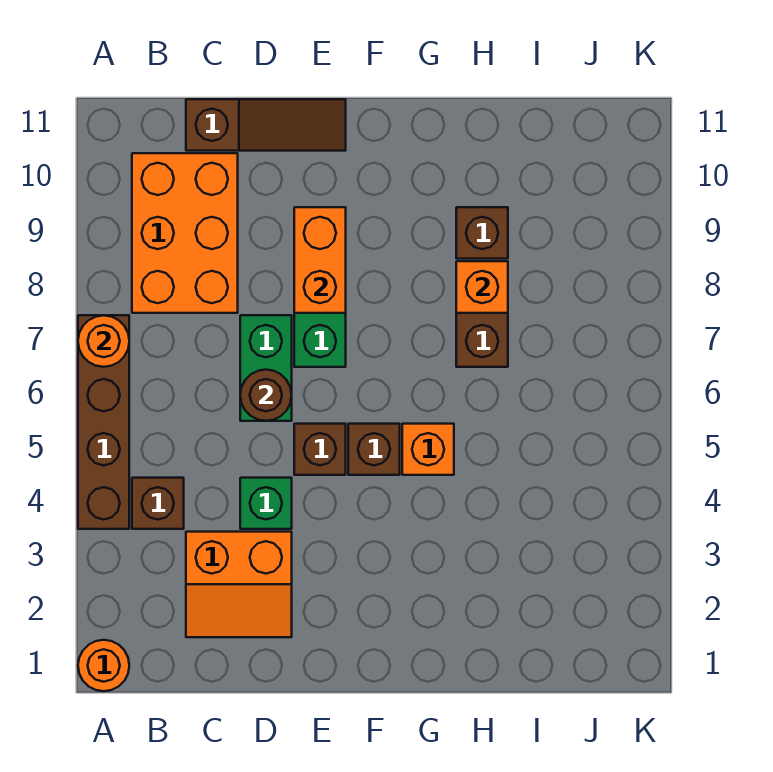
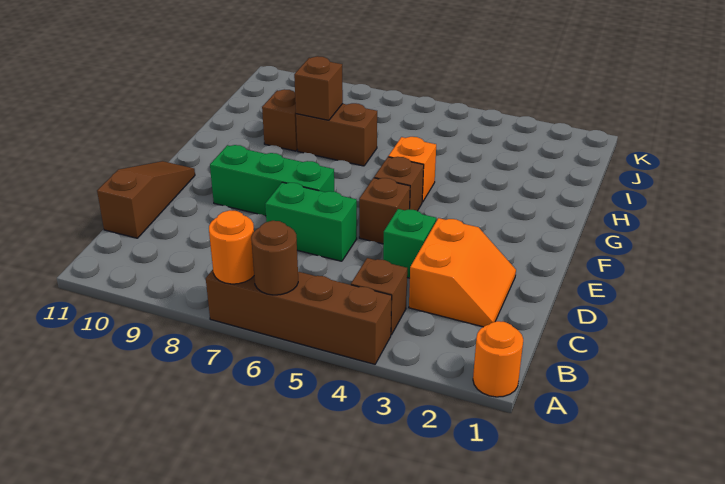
orange 2x3 brick [132,153,238,313] -> none
brown 1x1 round brick [240,370,292,421] -> brown 1x1 round brick moved to [251,221,298,295]
orange 1x2 brick [294,207,346,313] -> none
orange 1x1 brick [456,261,508,313] -> brown 1x1 brick [294,56,343,120]

